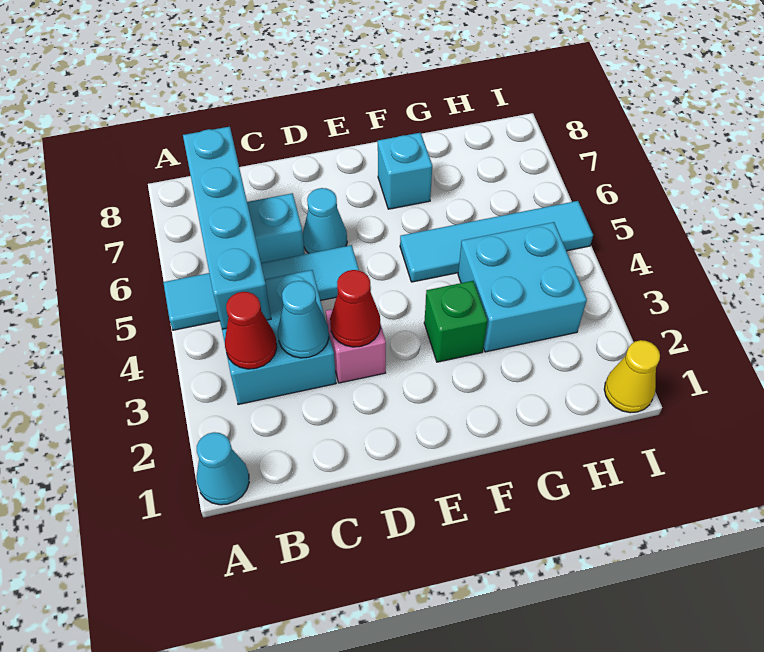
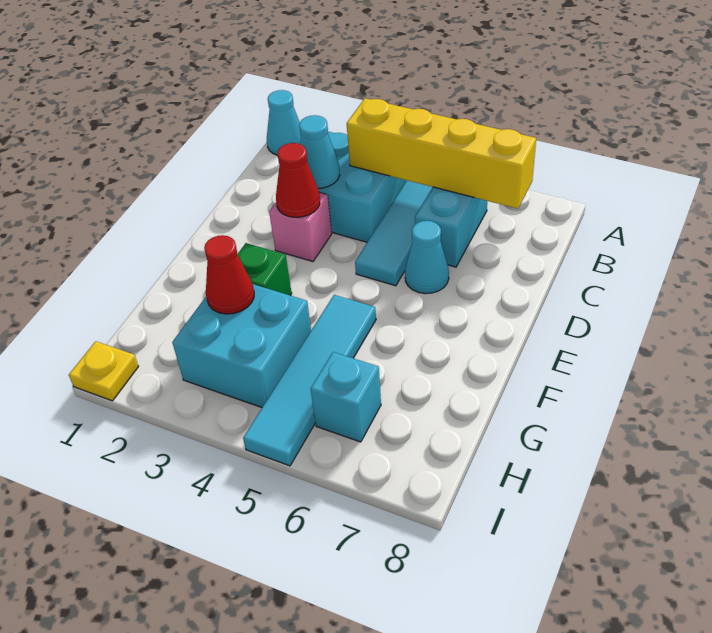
red 1x1 cone [225,292,277,369] -> red 1x1 cone moved to [204,235,254,314]
cyan 1x4 brick [183,127,271,329] -> yellow 1x4 brick [347,98,536,209]
cyan 1x1 brick [378,133,432,209] -> cyan 1x1 brick moved to [311,352,381,442]
yellow 1x1 cone [604,340,660,413] -> yellow 1x1 plate [69,341,138,401]

